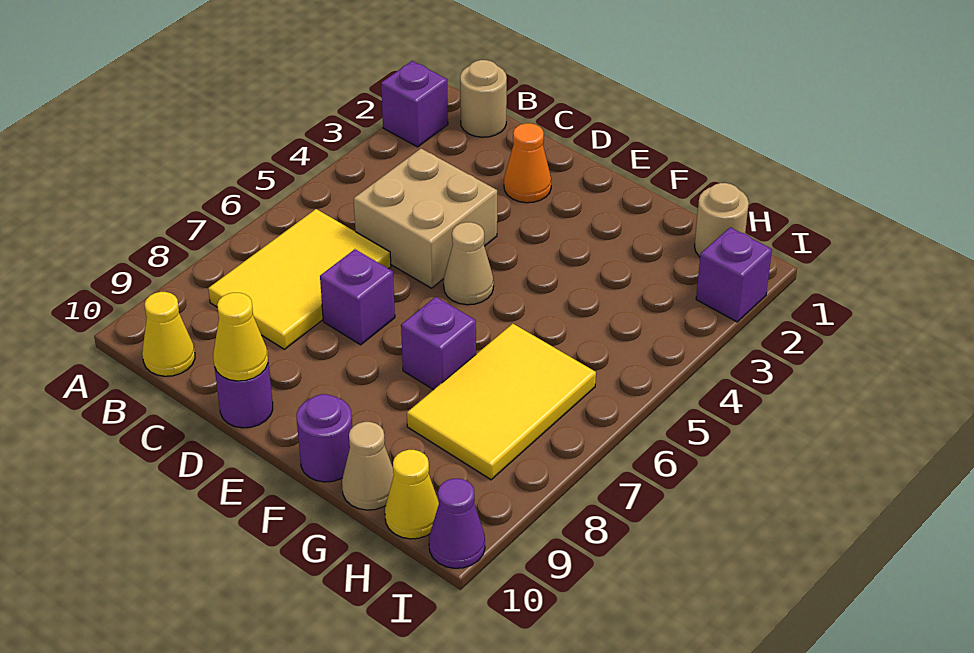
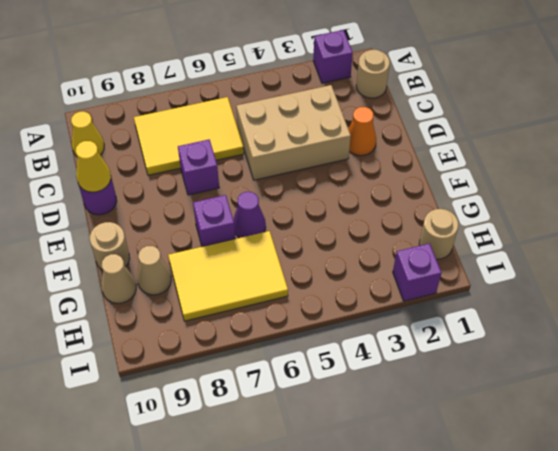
tan 2x2 brick [354,149,497,288] -> tan 2x3 brick [236,85,351,180]
tan 1x1 cone [444,222,494,305] -> tan 1x1 cone moved to [137,246,171,295]
purple 1x1 round brick [297,394,352,482] -> tan 1x1 round brick [90,222,130,270]
yellow 1x1 cone [385,450,439,539] -> none
purple 1x1 cone [429,479,485,568] -> purple 1x1 cone moved to [233,192,266,238]

